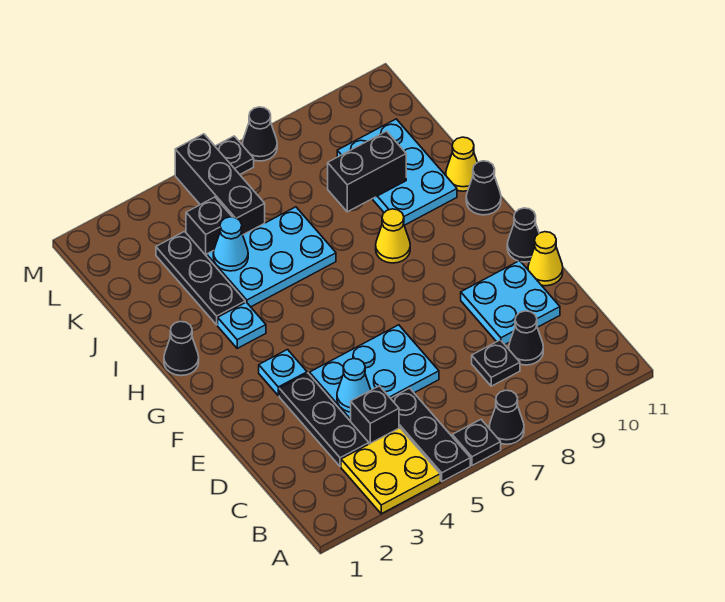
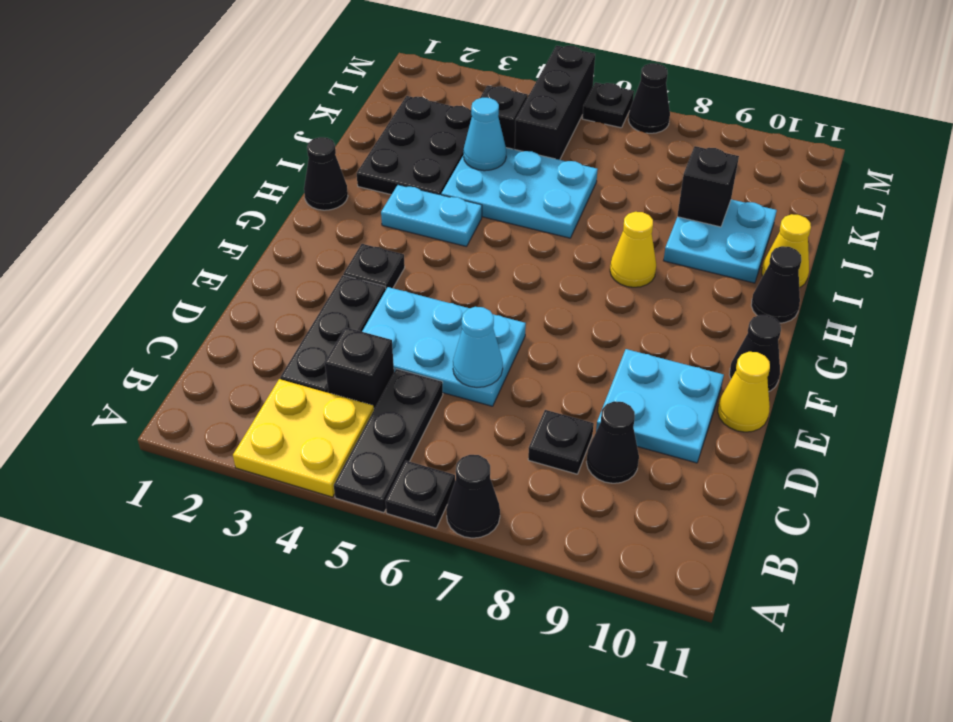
cyan 1x1 cone [337,359,371,412] -> cyan 1x1 cone moved to [453,307,503,387]
cyan 1x1 plate [259,350,307,396] -> black 1x1 plate [343,244,405,289]
cyan 1x1 plate [218,302,266,348] -> cyan 1x2 plate [381,185,482,247]
black 1x3 plate [156,231,245,325] -> black 2x3 plate [357,96,472,195]
cyan 2x3 plate [337,119,457,225] -> cyan 2x2 plate [663,199,777,283]
black 1x2 brick [328,131,406,212] -> black 1x1 brick [677,146,739,227]

